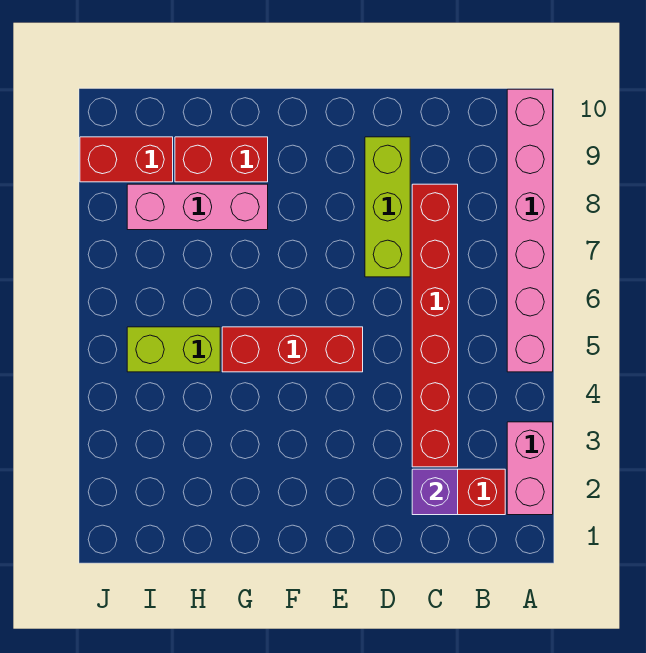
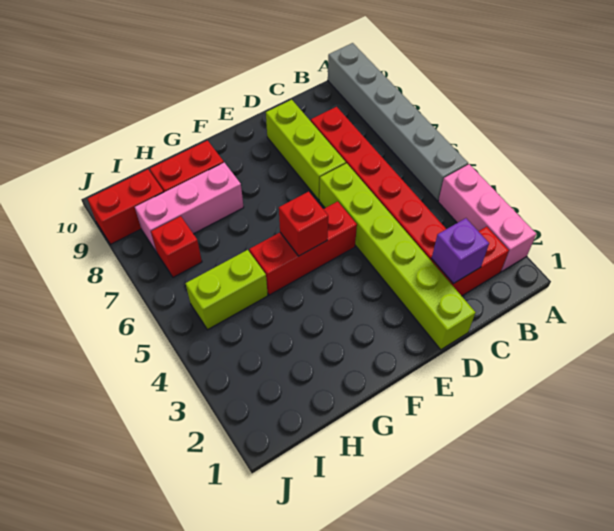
pink 1x2 brick [507,422,553,515] -> pink 1x3 brick [438,164,536,272]
pink 1x6 brick [507,89,553,372] -> grey 1x6 brick [328,43,468,201]
none -> lime 1x6 brick [319,163,476,350]
none -> red 1x1 brick [279,192,328,256]
none -> red 1x1 brick [151,216,202,277]

